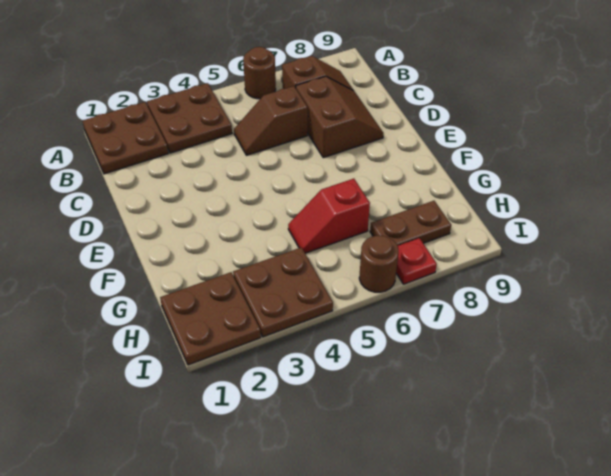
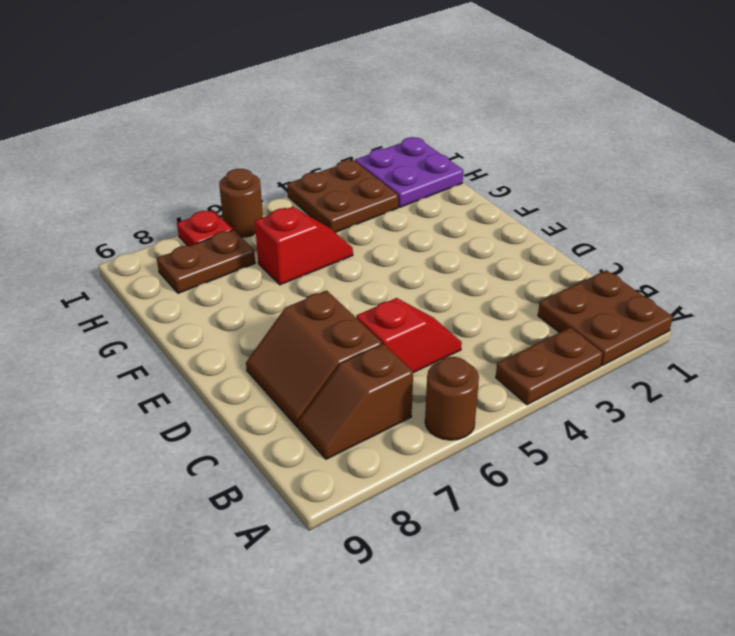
brown 2x2 plate [147,83,232,153] -> brown 1x2 plate [496,327,603,405]
brown 1x2 slope [234,86,308,155] -> red 1x2 slope [356,298,462,372]
brown 2x2 plate [160,272,261,365] -> purple 2x2 plate [355,137,463,207]

